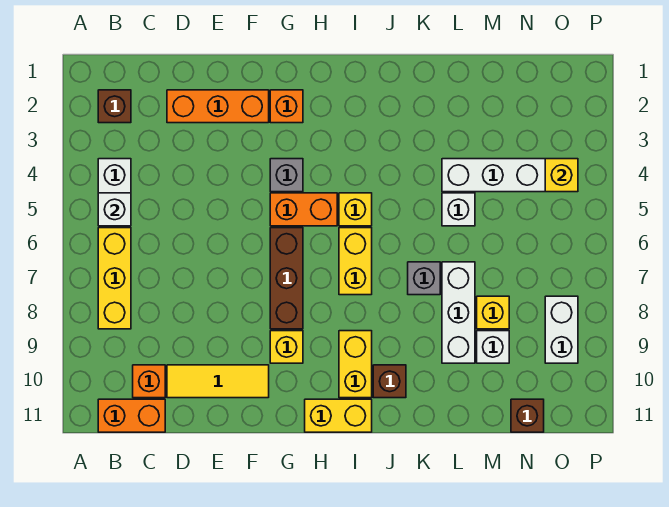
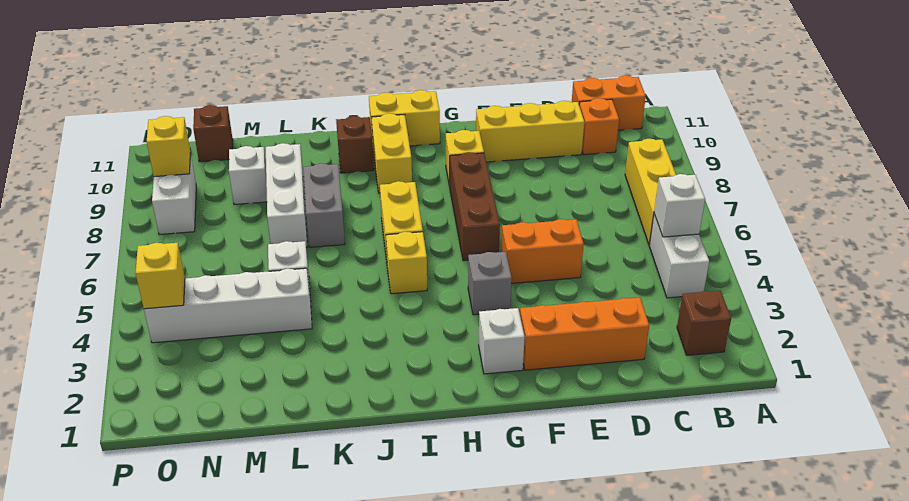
yellow 1x3 tile [167,365,269,398] -> yellow 1x3 brick [476,101,584,162]
orange 1x1 brick [270,90,303,123] -> white 1x1 brick [479,308,525,374]
orange 1x2 brick [270,193,337,226] -> orange 1x2 brick moved to [501,219,584,283]
grey 1x1 brick [408,262,440,295] -> grey 1x2 brick [303,163,345,247]
yellow 1x1 brick [477,296,509,329] -> yellow 1x1 brick moved to [147,116,191,177]

